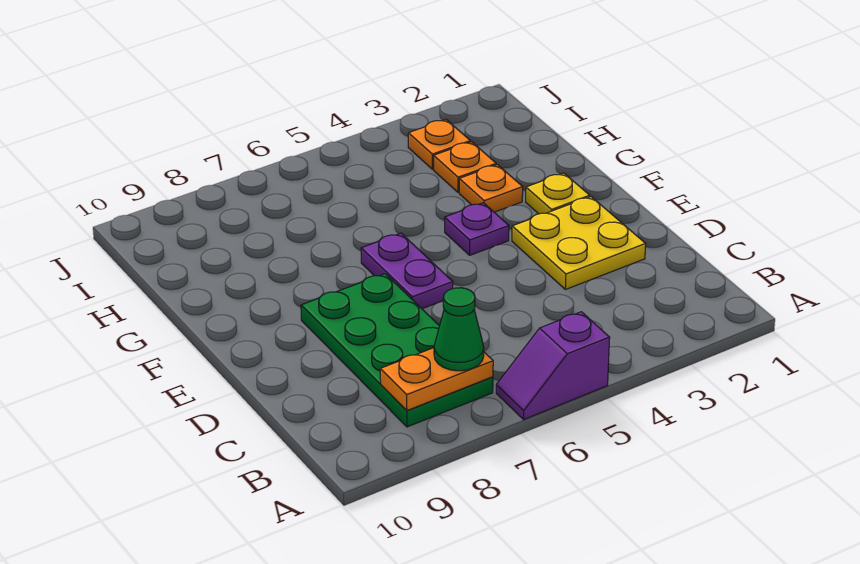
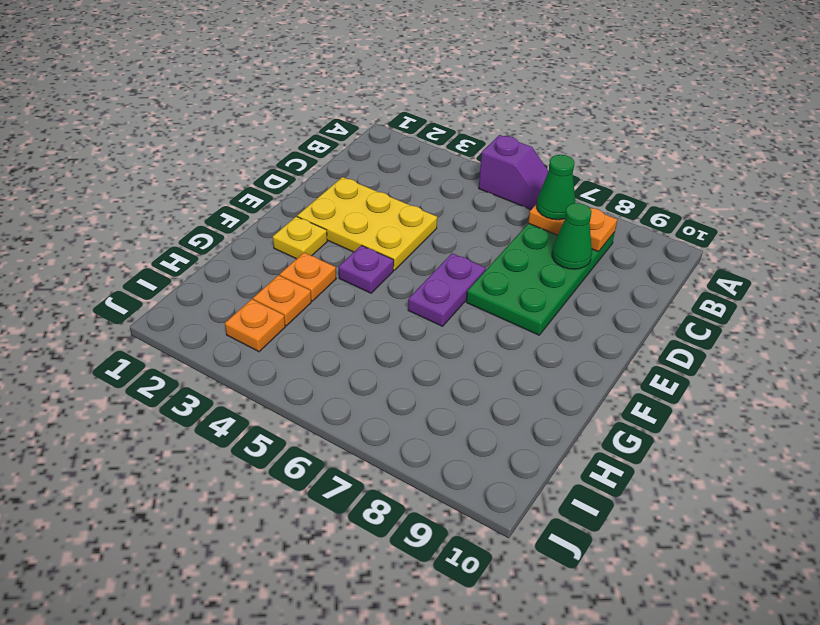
none -> green 1x1 cone [552,203,592,269]
yellow 2x2 plate [512,197,646,290] -> yellow 2x3 plate [297,177,437,270]

